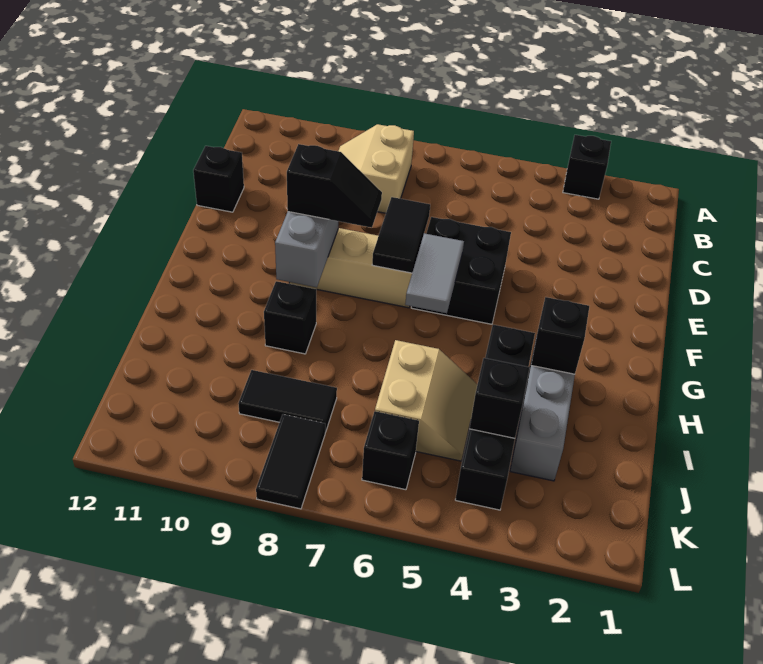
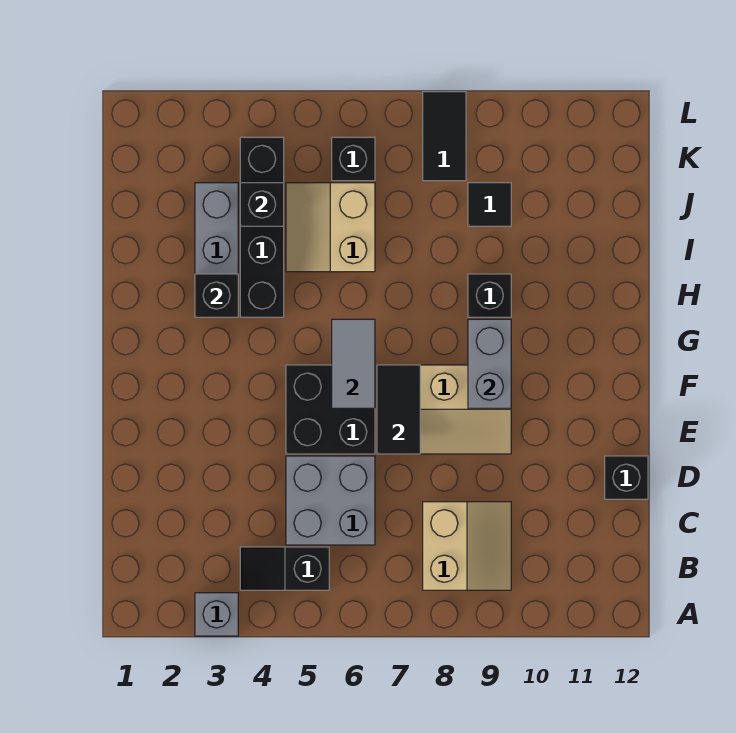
black 1x1 brick [563,135,611,199] -> grey 1x1 brick [195,593,238,636]
none -> grey 2x2 brick [286,456,375,545]
black 1x2 slope [287,144,382,228] -> black 1x2 slope moved to [240,547,329,590]
black 1x2 tile [238,370,337,432] -> black 1x1 tile [468,183,511,226]

